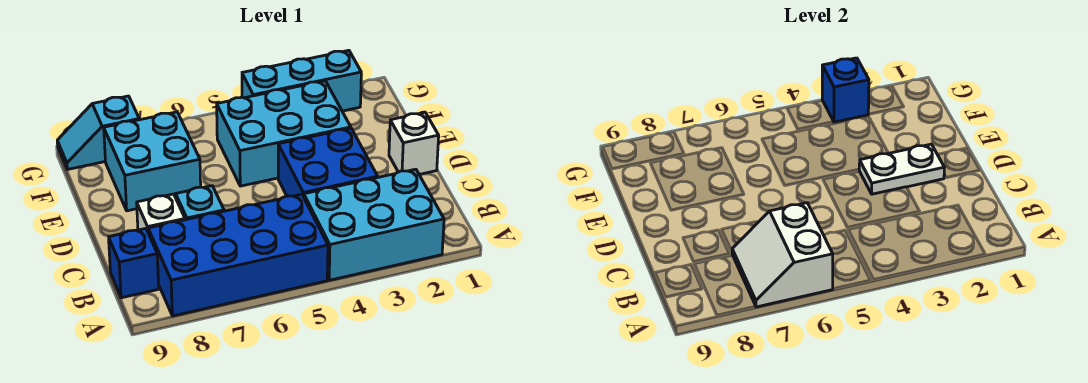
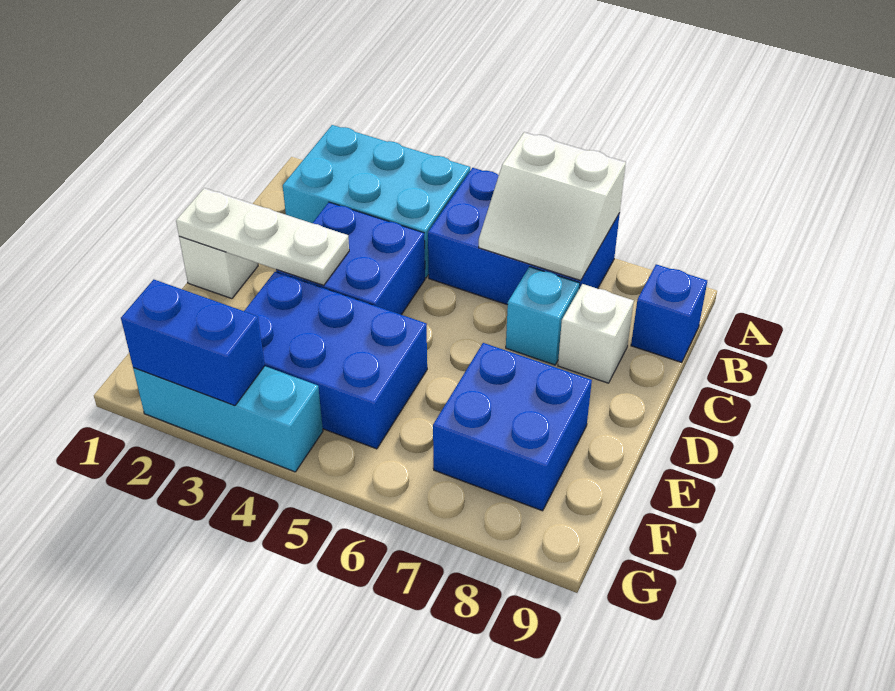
blue 2x4 brick [148,194,328,316] -> blue 2x3 brick [428,168,620,305]
white 2x2 slope [732,203,833,307] -> white 2x2 slope turned to [479,132,626,280]
white 1x2 plate [859,144,944,194] -> white 1x3 plate [176,188,349,285]
cyan 2x3 brick [217,81,351,186] -> blue 2x3 brick [244,272,427,449]
cyan 2x2 brick [104,112,201,211] -> blue 2x2 brick [433,343,592,511]
blue 1x1 brick [822,58,869,122] -> blue 1x2 brick [121,280,265,406]
cyan 1x2 slope [57,96,139,169] -> none

